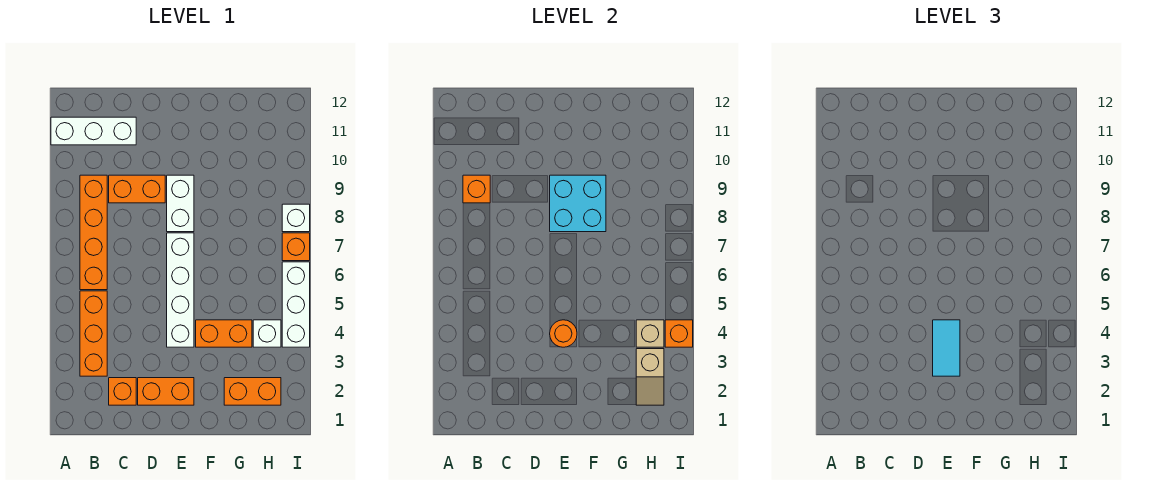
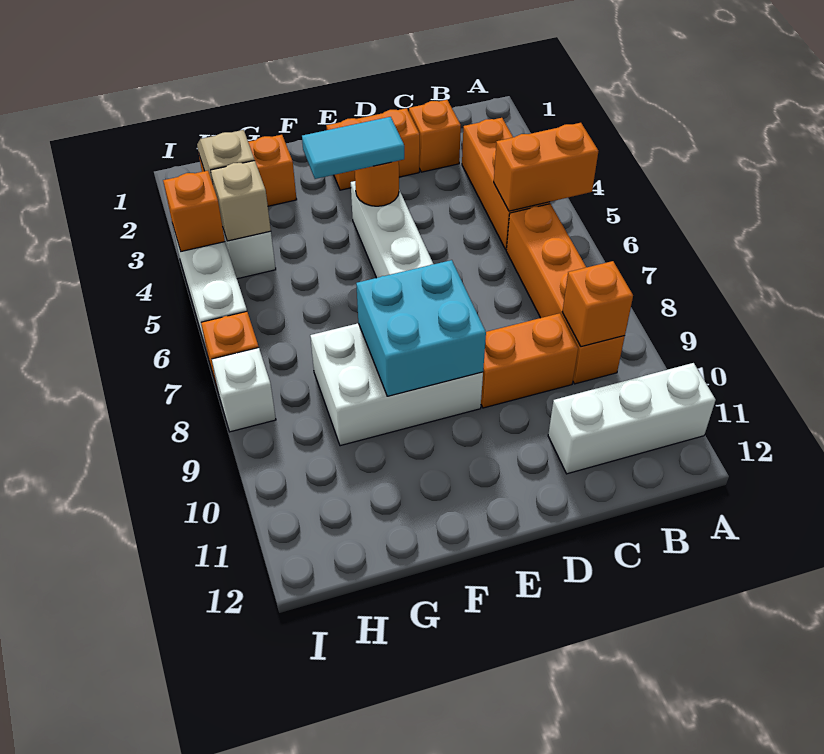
cyan 1x2 tile [933,320,960,376] -> cyan 1x2 tile turned to [302,117,404,179]
white 1x2 brick [167,175,194,232] -> white 2x3 brick [310,323,483,446]
orange 1x2 brick [196,320,252,347] -> orange 1x2 brick moved to [494,123,598,211]

